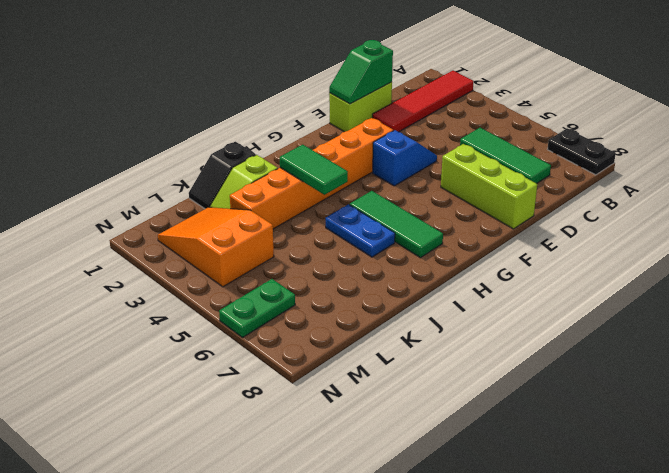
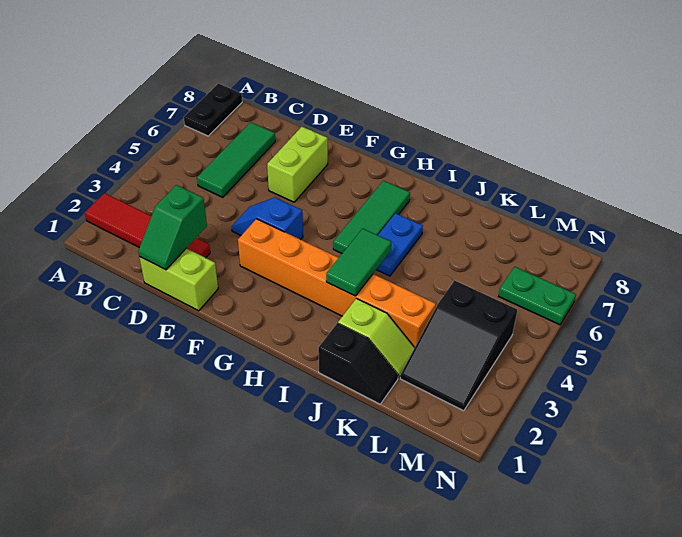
green 1x2 slope [329,40,393,104] -> green 1x2 slope turned to [138,185,207,270]
lime 1x3 brick [441,144,537,229] -> lime 1x2 brick [267,127,328,202]
orange 2x3 slope [158,207,274,287] -> black 2x3 slope [400,280,517,411]

